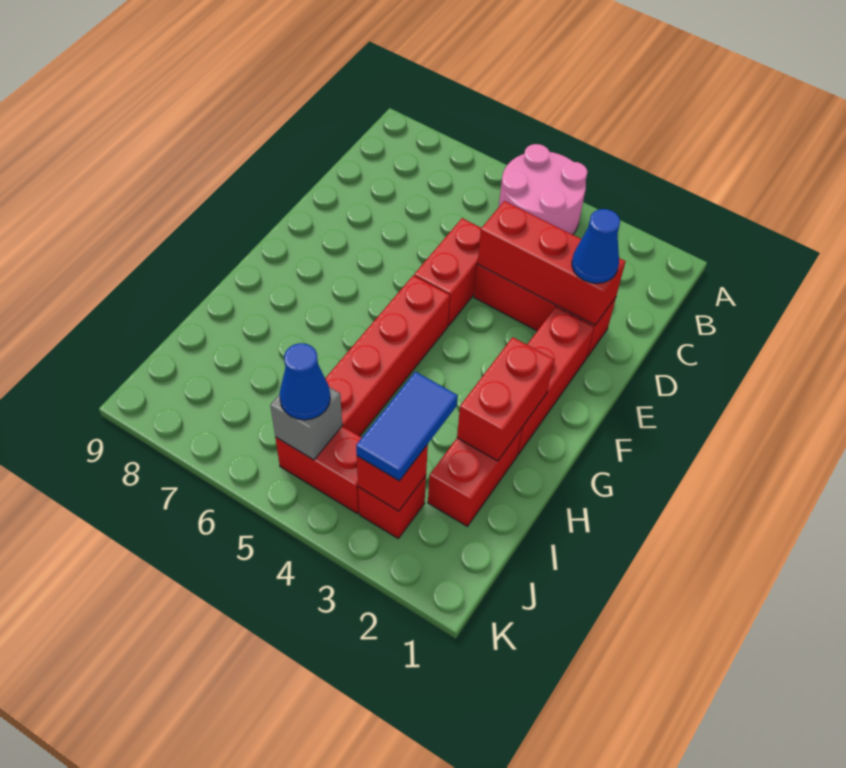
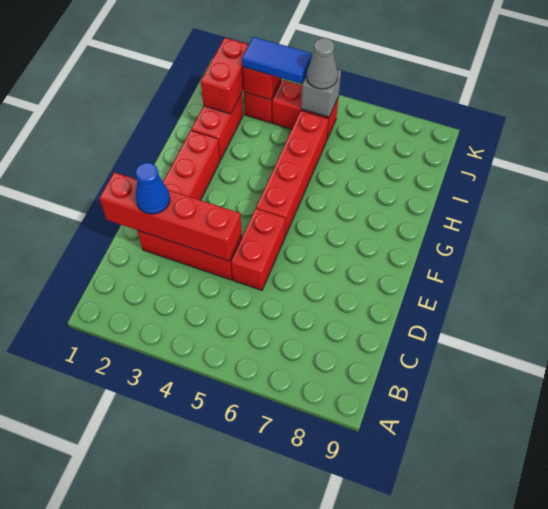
pink 2x2 round brick [499,144,587,235] -> none
red 1x3 brick [478,201,625,325] -> red 1x4 brick [99,172,242,261]
red 1x2 brick [457,337,554,461] -> red 1x2 brick moved to [201,38,249,114]
blue 1x2 tile [356,372,458,481] -> blue 1x2 tile turned to [242,37,312,84]
blue 1x1 cone [279,343,330,420] -> grey 1x1 cone [307,38,338,89]

